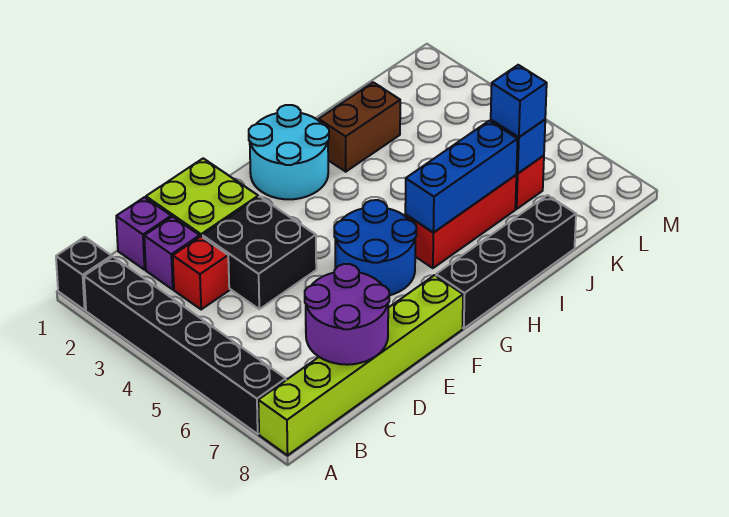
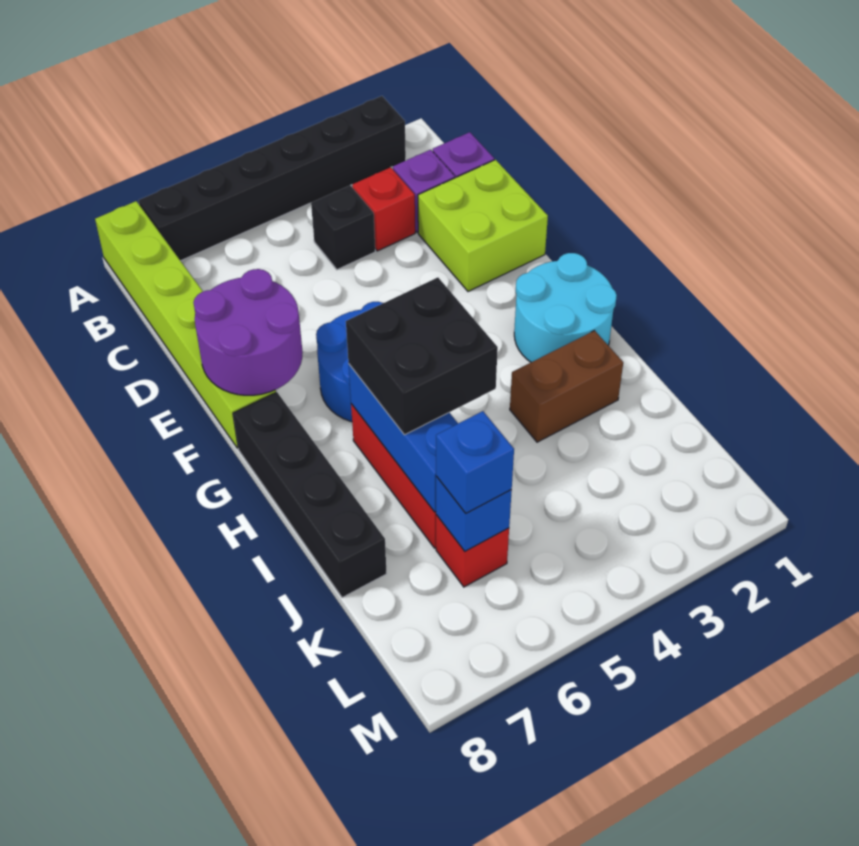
black 1x1 brick [56,237,112,310] -> black 1x1 brick moved to [311,185,375,270]
purple 2x2 round brick [305,264,389,365] -> purple 2x2 round brick moved to [193,269,303,395]
black 2x2 brick [202,197,316,309] -> black 2x2 brick moved to [346,278,498,435]
brown 1x2 brick [319,82,400,172] -> brown 1x2 brick turned to [510,331,623,442]

